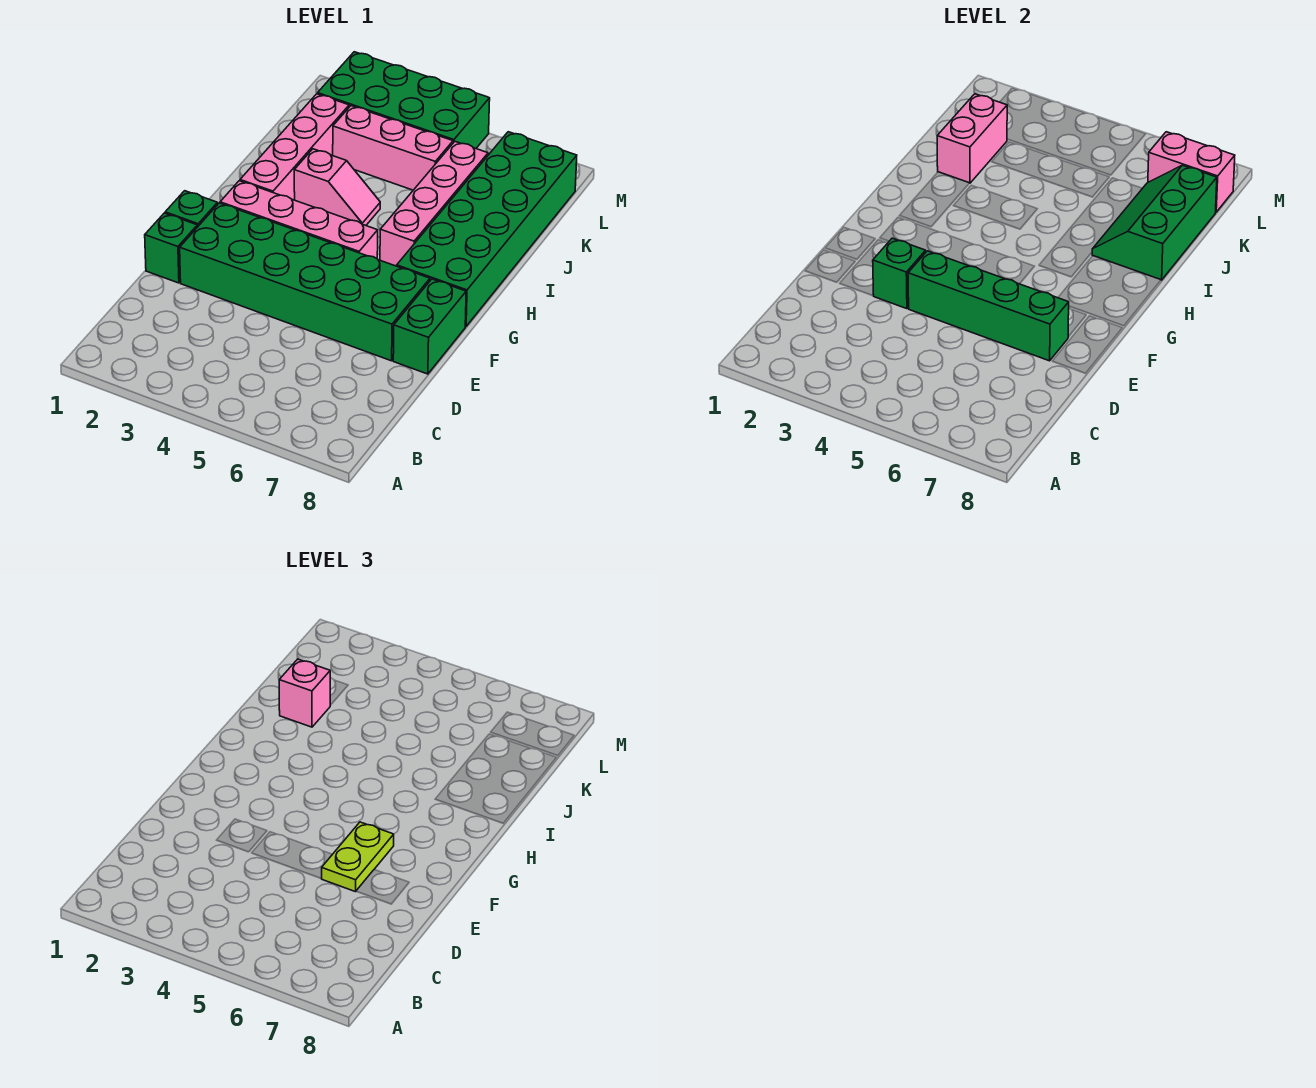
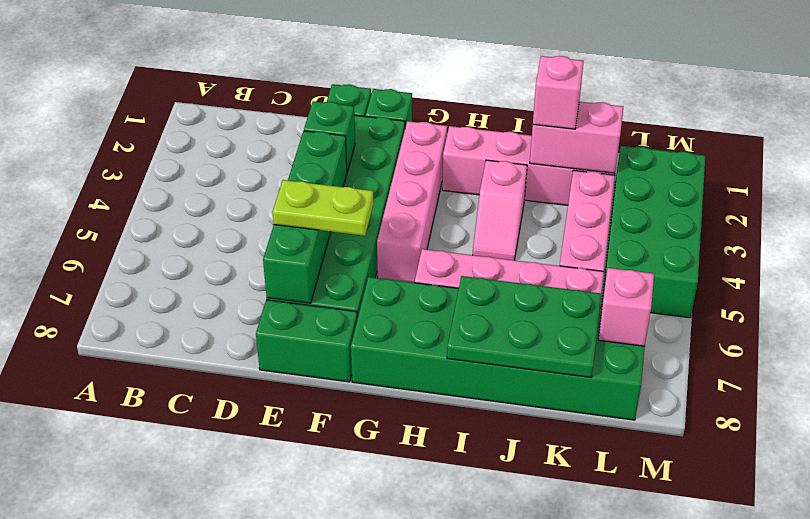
green 2x3 slope [1092,165,1217,280] -> green 2x3 plate [447,276,602,377]
pink 1x2 brick [1148,132,1235,212] -> pink 1x1 brick [598,268,654,346]

